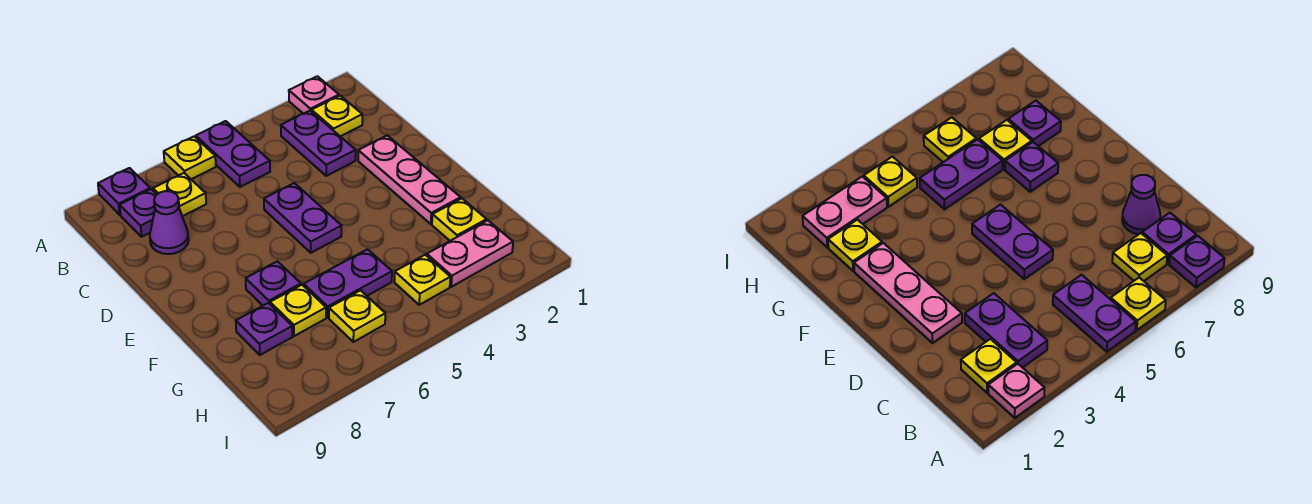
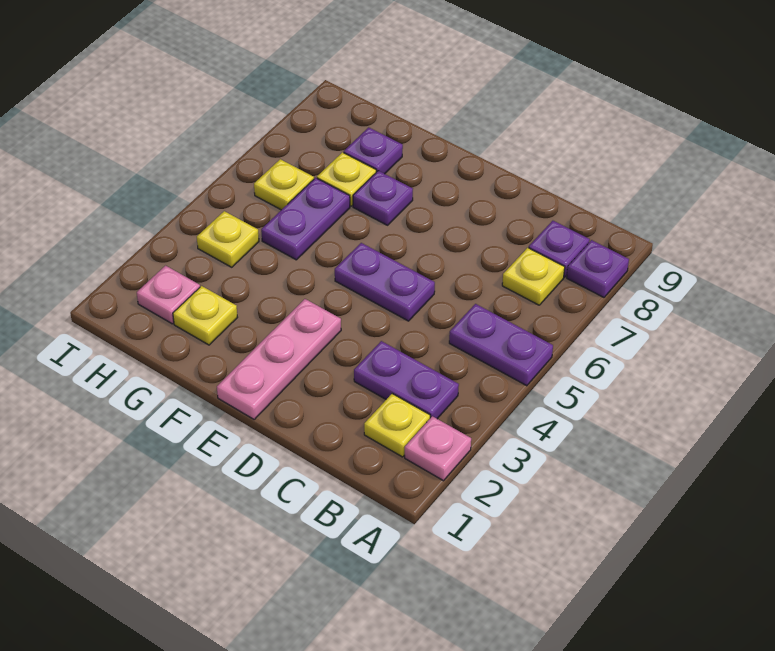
yellow 1x1 plate [164,137,216,179] -> none
purple 1x1 cone [150,191,189,254] -> none
pink 1x3 plate [358,135,461,224] -> pink 1x3 plate turned to [217,299,341,419]
pink 1x2 plate [427,220,513,287] -> pink 1x1 plate [137,266,200,324]

